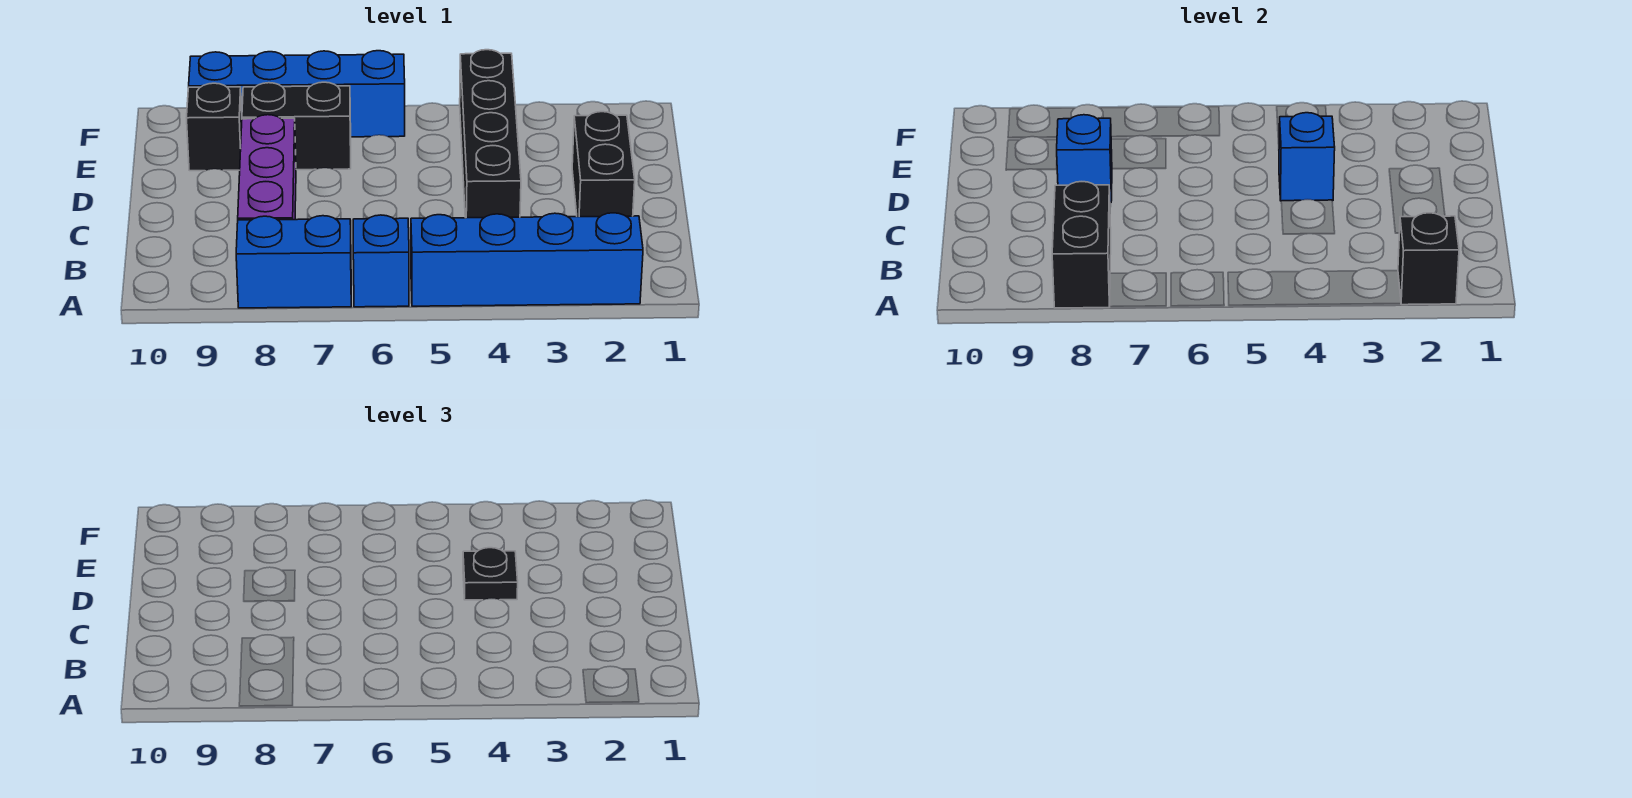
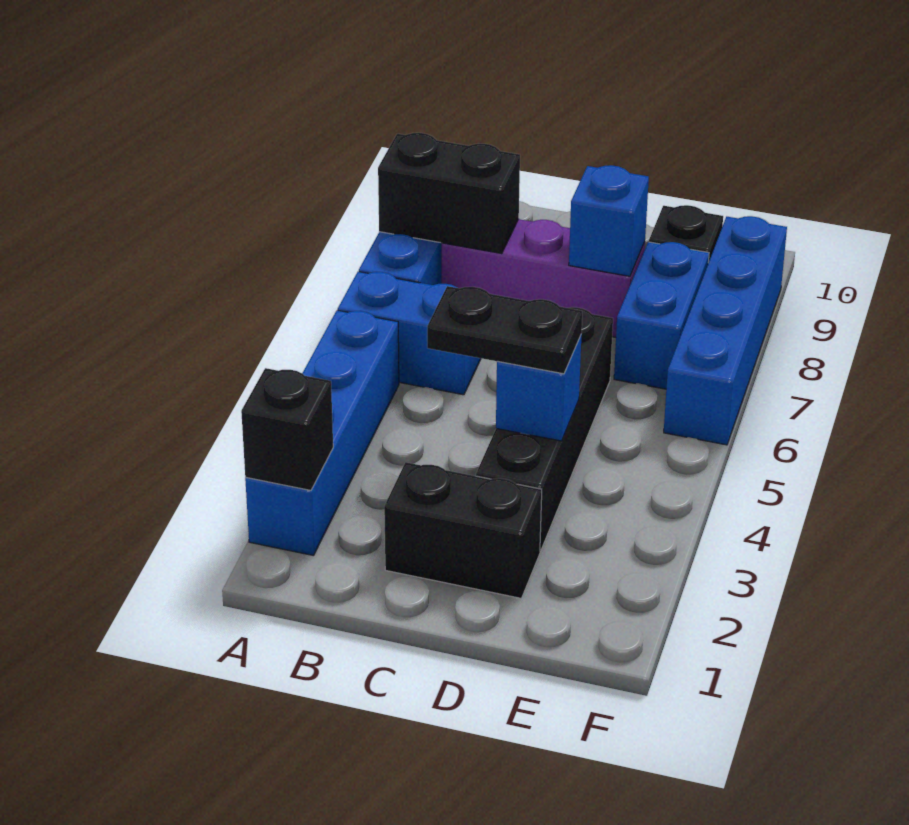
blue 1x1 brick [353,215,409,307] -> blue 1x2 brick [338,272,481,395]
black 1x4 brick [460,50,521,218] -> black 1x4 brick turned to [476,307,613,551]
black 1x1 plate [463,548,518,600] -> black 1x2 plate [427,286,582,374]
black 1x2 brick [242,82,351,170] -> blue 1x2 brick [614,242,709,389]

